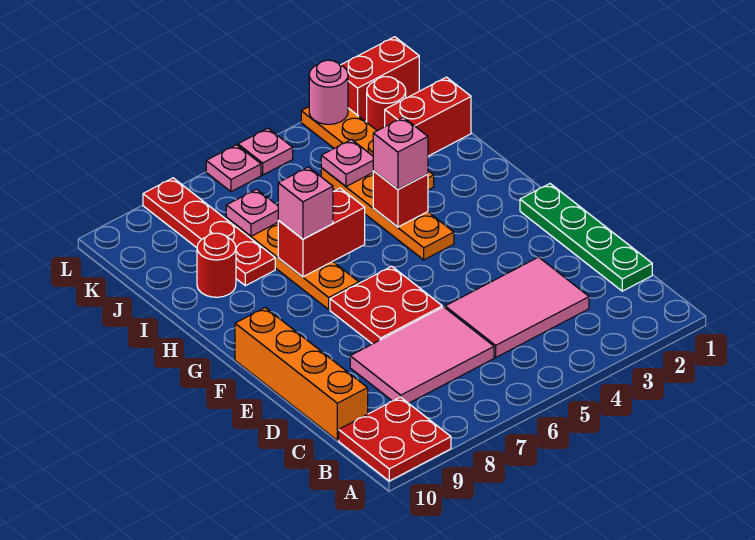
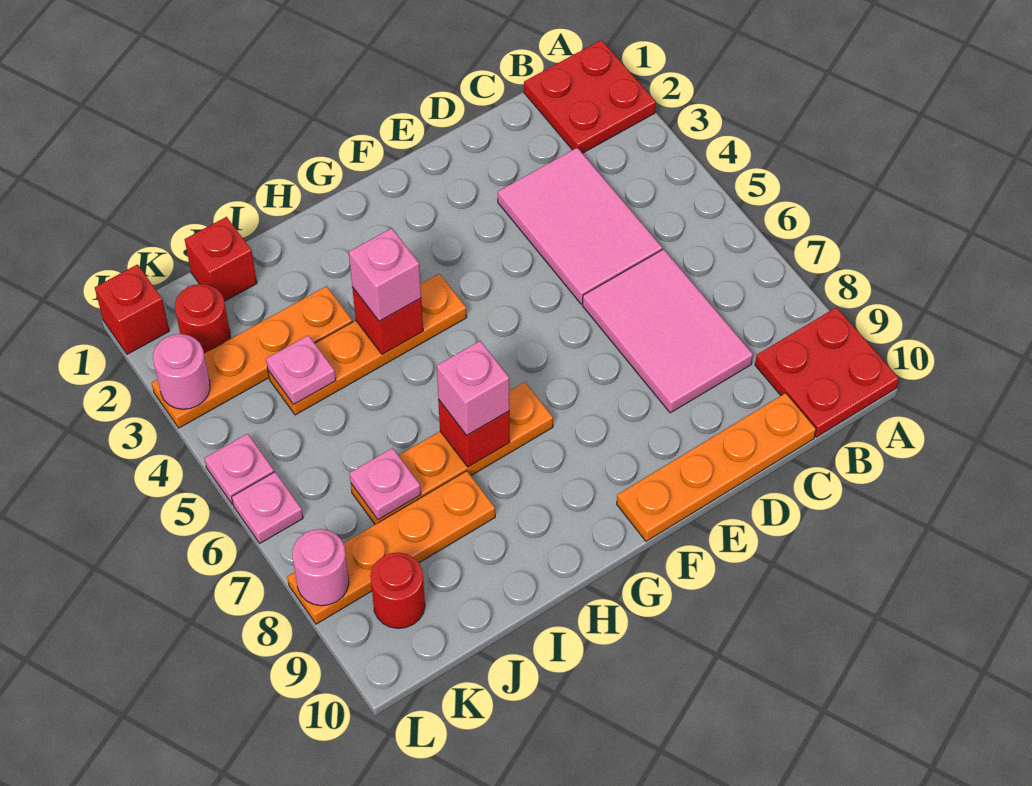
green 1x4 plate [520,184,652,291] -> none
orange 1x4 brick [235,308,368,440] -> orange 1x4 plate [617,393,816,541]
red 2x2 plate [330,266,442,344] -> red 2x2 plate moved to [524,40,656,153]
red 1x2 brick [278,188,365,277] -> red 1x1 brick [438,399,510,467]
red 1x4 plate [143,178,275,286] -> orange 1x4 plate [287,471,495,624]
red 1x1 round brick [197,233,236,297] -> red 1x1 round brick moved to [370,553,425,628]
red 1x2 brick [385,77,471,156] -> red 1x1 brick [185,217,257,301]
red 1x2 brick [341,37,419,121] -> red 1x1 brick [95,264,169,354]
none -> pink 1x1 round brick [292,529,349,606]

